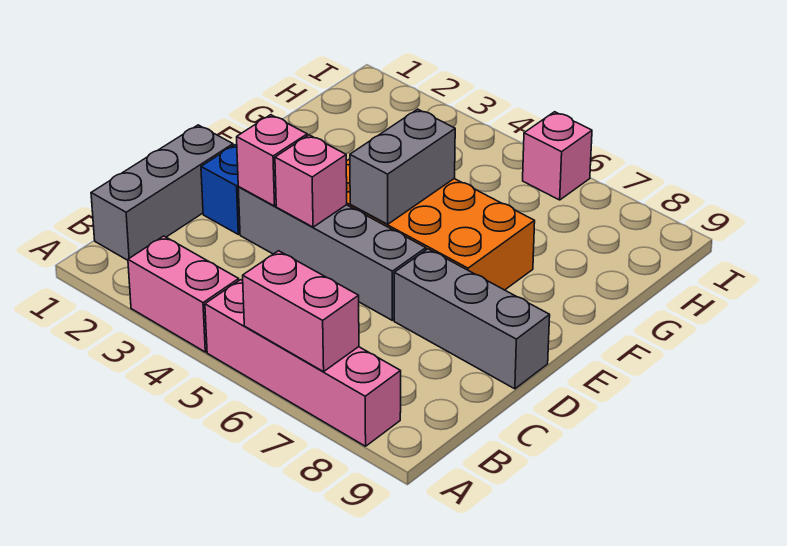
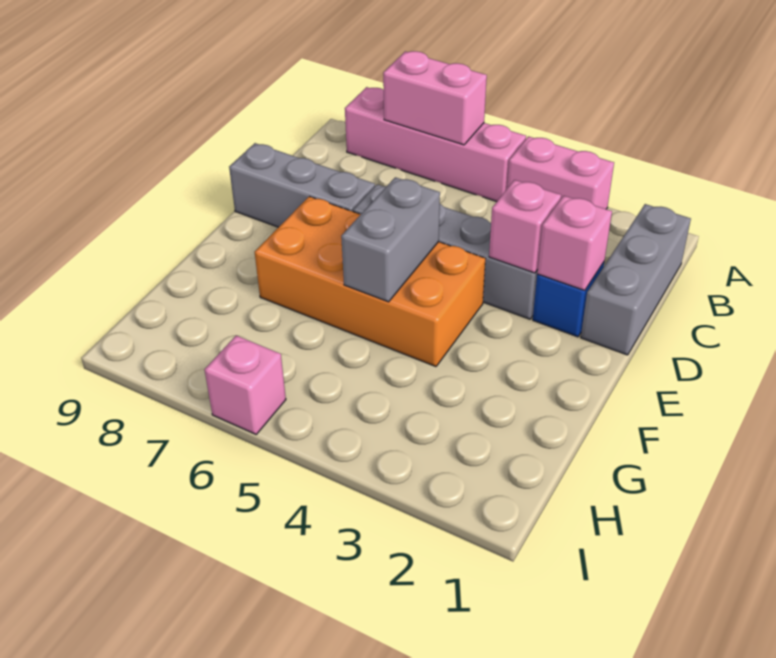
pink 1x1 brick [275,135,347,227] -> pink 1x1 brick moved to [537,196,612,290]

